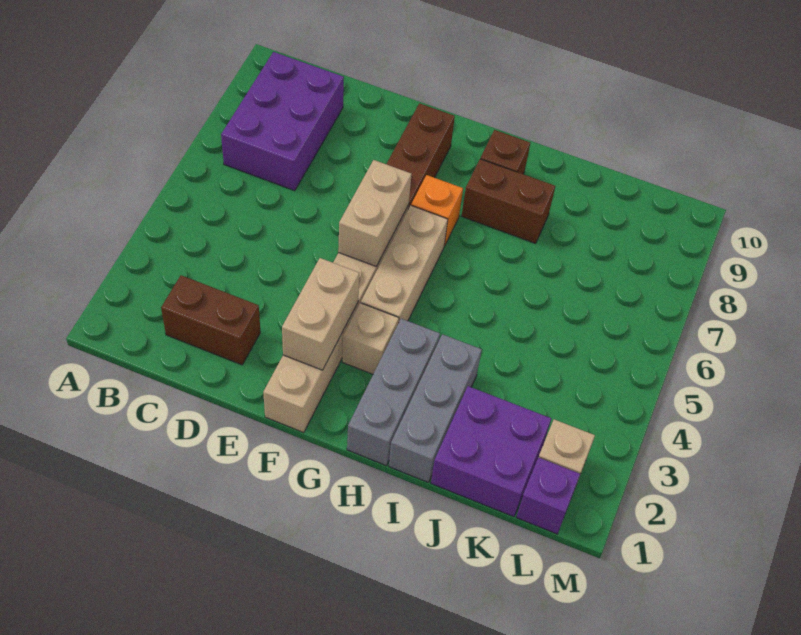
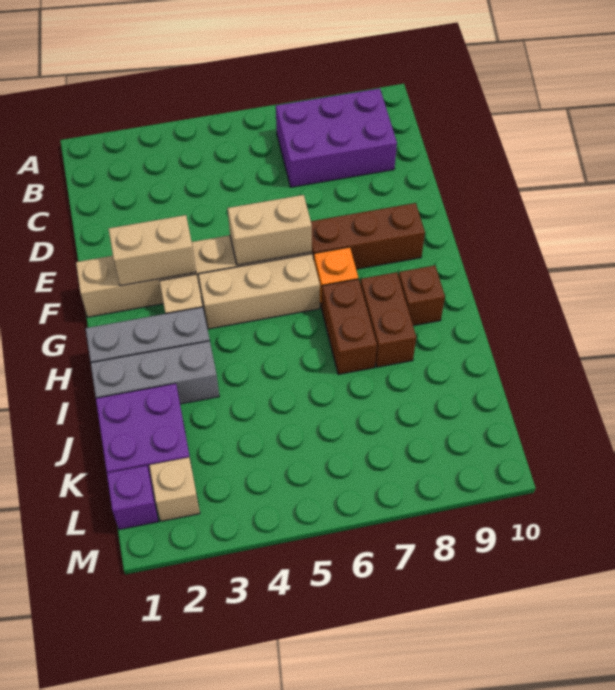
brown 1x2 brick [161,275,260,365] -> brown 1x2 brick moved to [322,279,377,375]

